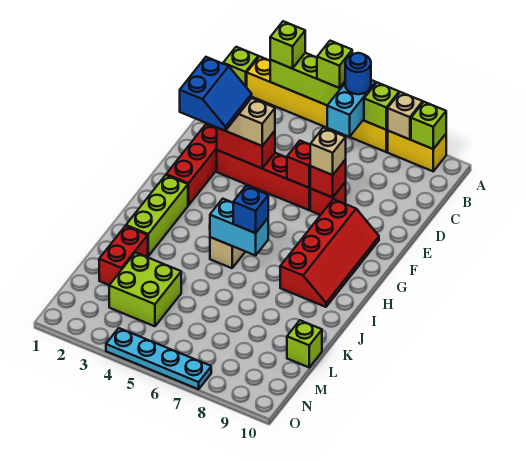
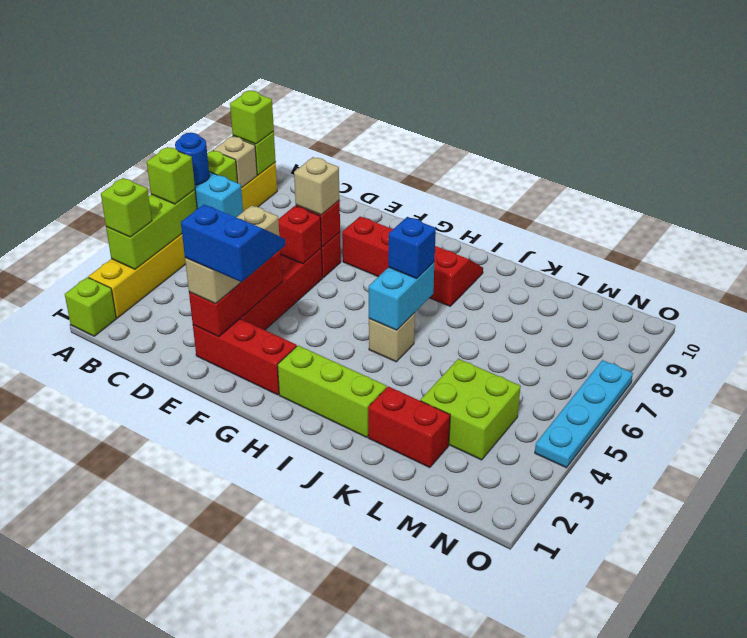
red 1x2 brick [217,128,275,168] -> red 1x3 brick [189,250,282,337]
lime 1x1 brick [287,320,322,367] -> lime 1x1 brick moved to [230,91,274,144]

